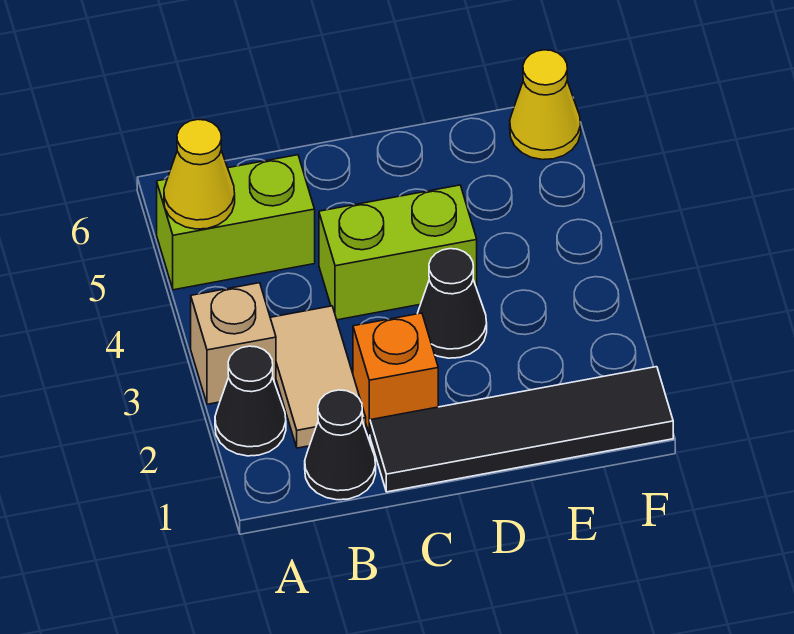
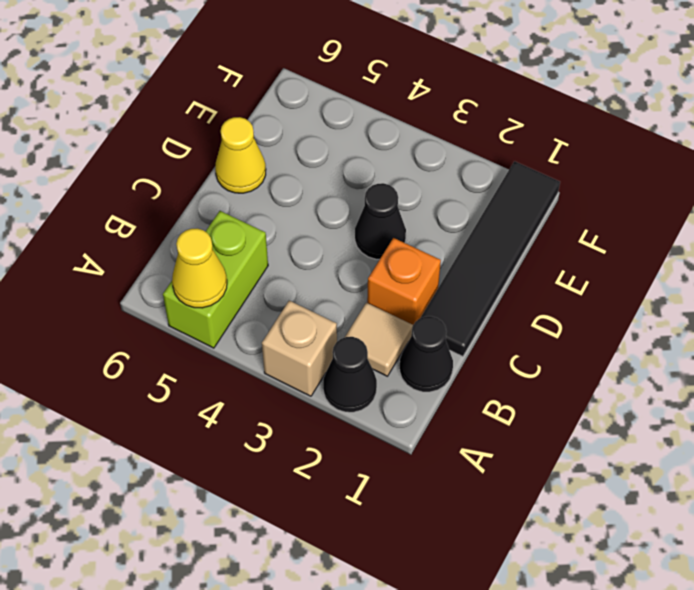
tan 1x2 tile [270,306,366,448] -> tan 1x1 tile [344,303,413,376]
lime 1x2 brick [319,185,477,320] -> none
yellow 1x1 cone [510,50,581,160] -> yellow 1x1 cone moved to [215,117,266,193]

